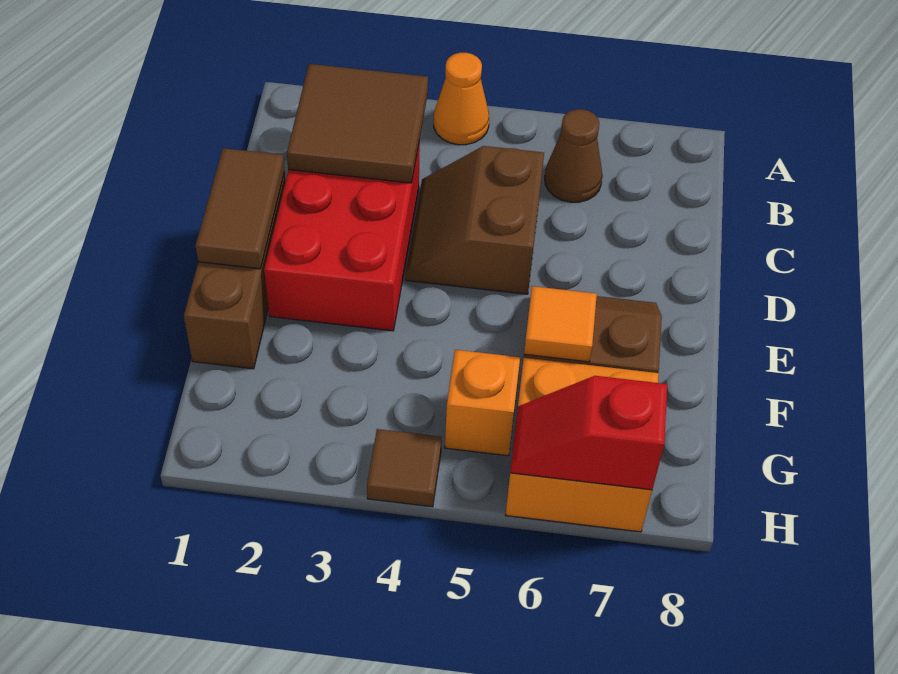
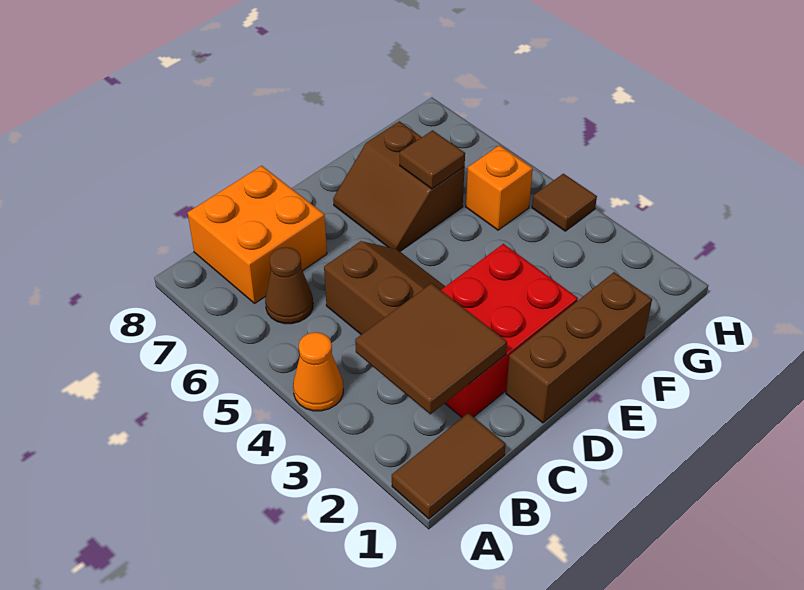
brown 2x2 slope [406,146,544,294] -> brown 2x2 slope turned to [324,241,445,335]
brown 1x2 tile [195,148,285,269] -> brown 1x2 tile moved to [392,413,506,519]
orange 1x1 tile [524,286,597,362] -> brown 1x1 tile [400,130,465,189]
orange 2x2 brick [506,358,659,532] -> orange 2x2 brick moved to [188,166,327,303]
red 1x2 slope [510,376,667,490] -> none

